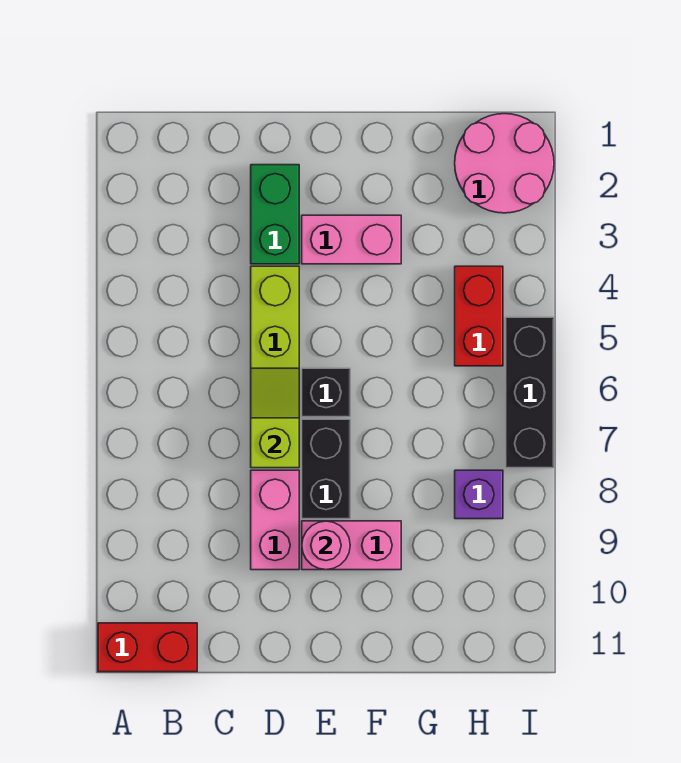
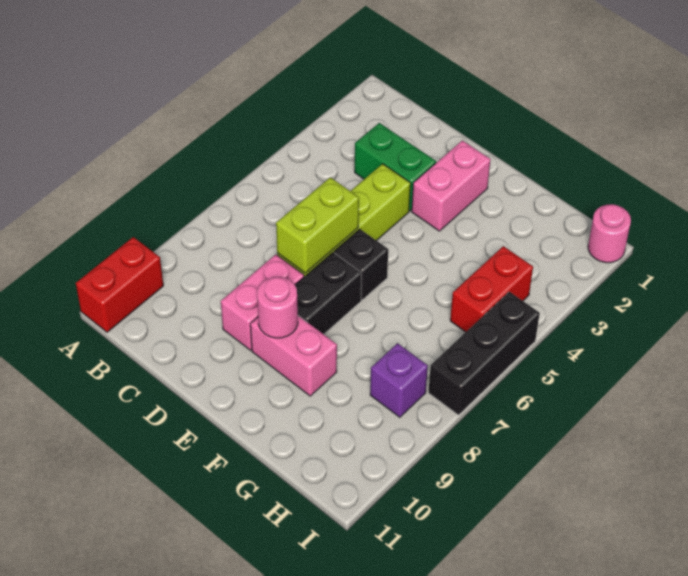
red 1x2 brick [98,623,197,672] -> red 1x2 brick turned to [76,237,163,332]
green 1x2 brick [251,165,299,264] -> green 1x2 brick turned to [355,123,436,211]
lime 1x2 slope [251,368,299,468] -> lime 1x2 brick [276,177,359,273]
pink 1x2 brick [302,215,401,264] -> pink 1x2 brick turned to [412,140,491,231]
pink 2x2 round brick [455,114,554,213] -> pink 1x1 round brick [588,204,631,263]

